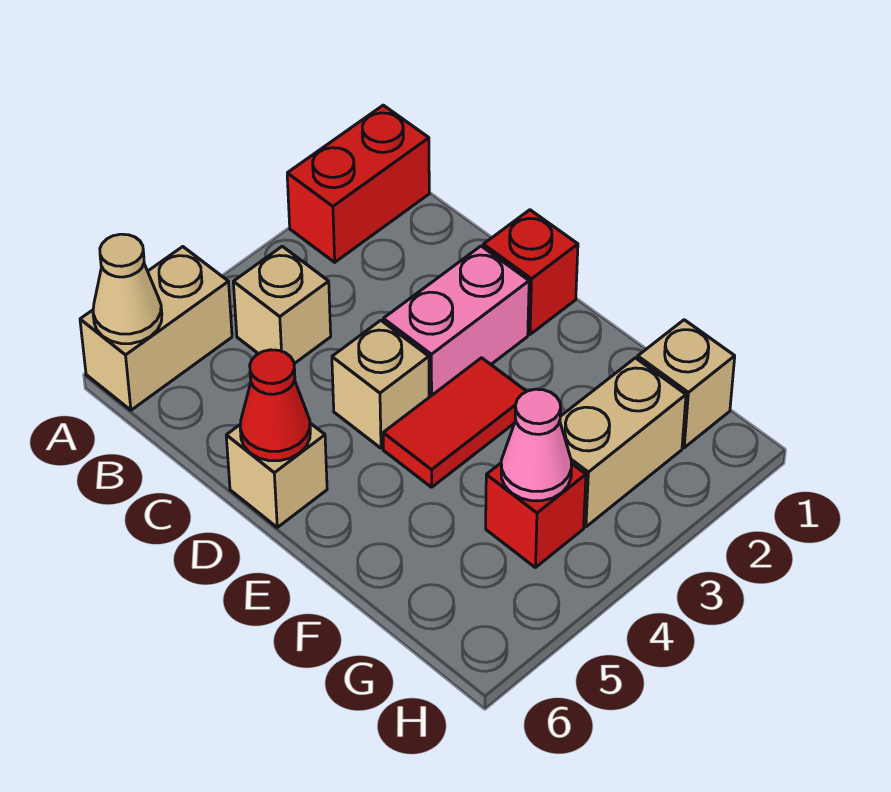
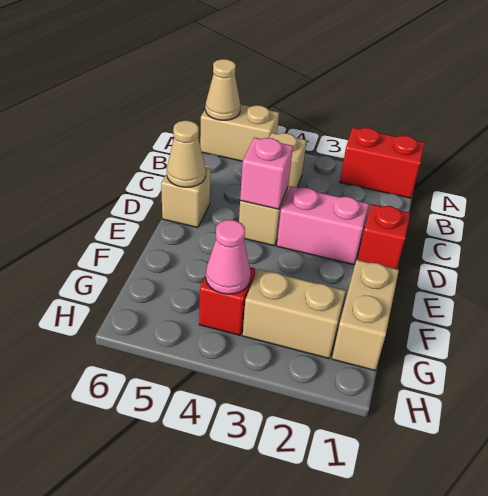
none -> pink 1x1 brick [240,138,293,209]
red 1x1 cone [240,350,310,461] -> tan 1x1 cone [167,121,206,187]
red 1x2 tile [383,358,527,487] -> none
tan 1x1 brick [638,320,735,448] -> tan 1x2 brick [332,260,399,370]

